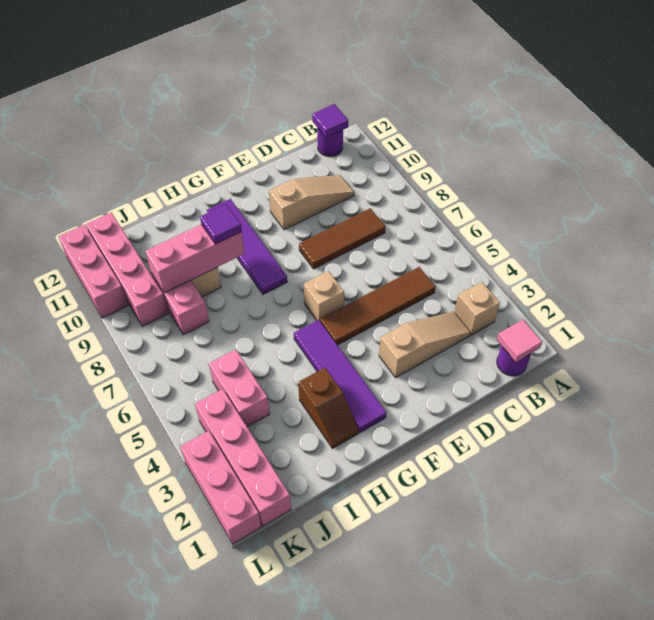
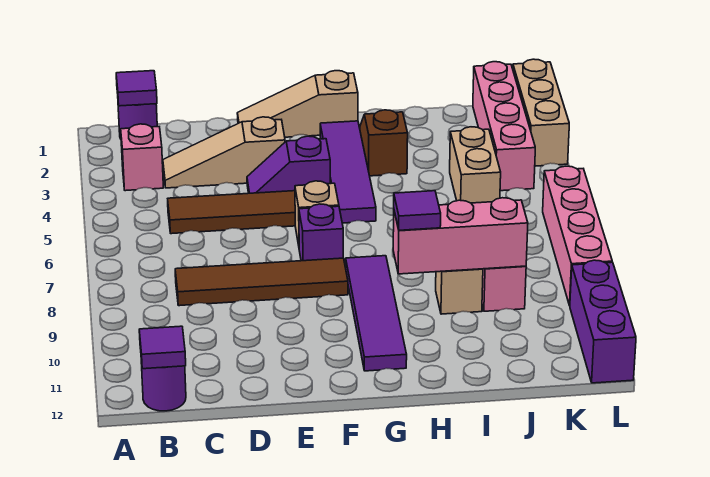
pink 1x1 tile [497,320,542,362] -> purple 1x1 tile [116,71,157,106]
tan 1x1 brick [454,282,500,335] -> pink 1x1 brick [121,124,163,191]
brown 1x3 tile [299,208,385,269] -> brown 1x4 tile [175,258,348,306]
tan 1x3 slope [269,175,354,230] -> tan 1x3 slope moved to [237,71,358,137]
none -> purple 1x2 slope [247,136,330,193]
none -> purple 1x1 brick [299,204,343,261]
pink 1x2 brick [209,349,270,427] -> tan 1x2 brick [450,127,501,203]
pink 1x4 brick [86,213,168,326] -> pink 1x4 brick moved to [543,166,612,306]
pink 1x3 brick [180,431,261,544] -> tan 1x3 brick [513,59,569,166]
pink 1x3 brick [58,225,128,318] -> purple 1x3 brick [570,260,636,383]

